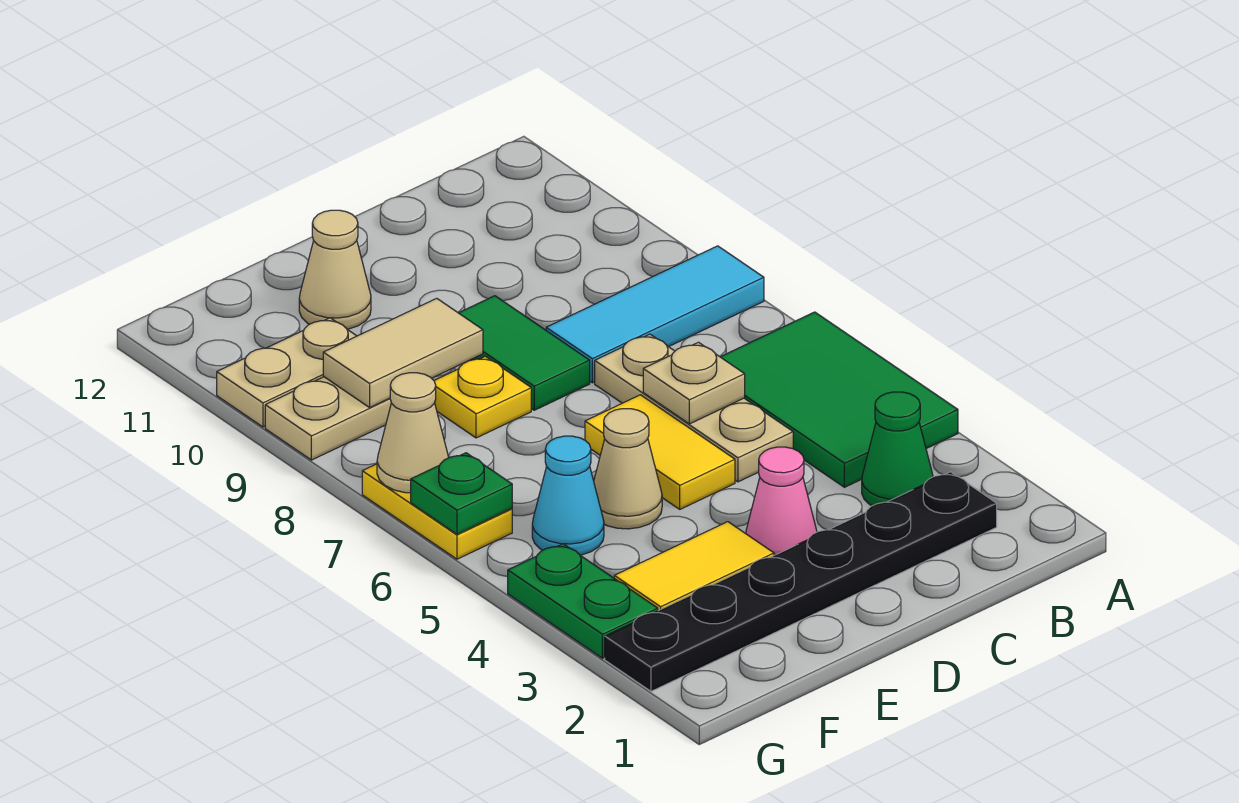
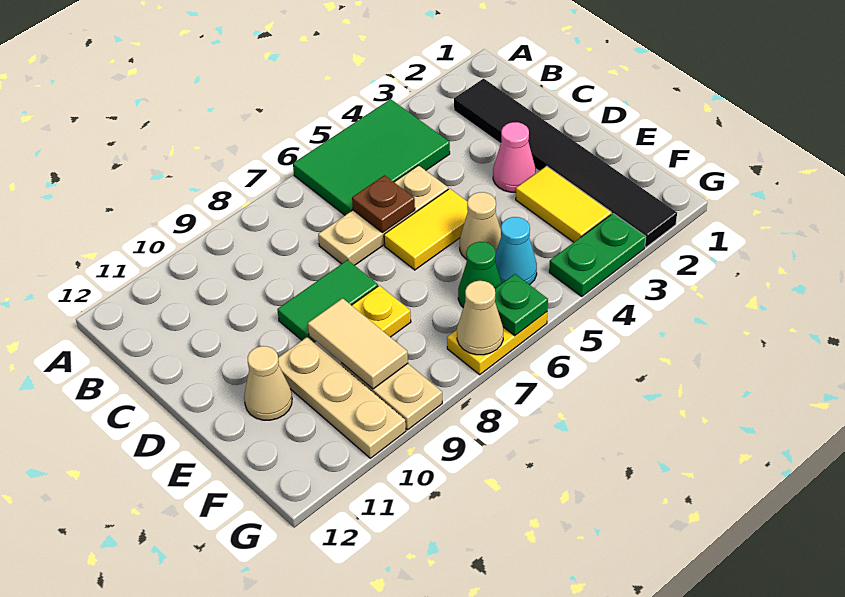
cyan 1x3 tile [546,246,764,383] -> none
black 1x6 plate [605,472,997,691] -> black 1x6 tile [454,79,677,247]
green 1x1 cone [862,392,933,506] -> green 1x1 cone moved to [458,242,502,308]
tan 1x1 plate [643,342,745,424] -> brown 1x1 plate [352,175,415,233]
tan 1x2 plate [217,318,356,427] -> tan 1x3 plate [278,337,406,458]

